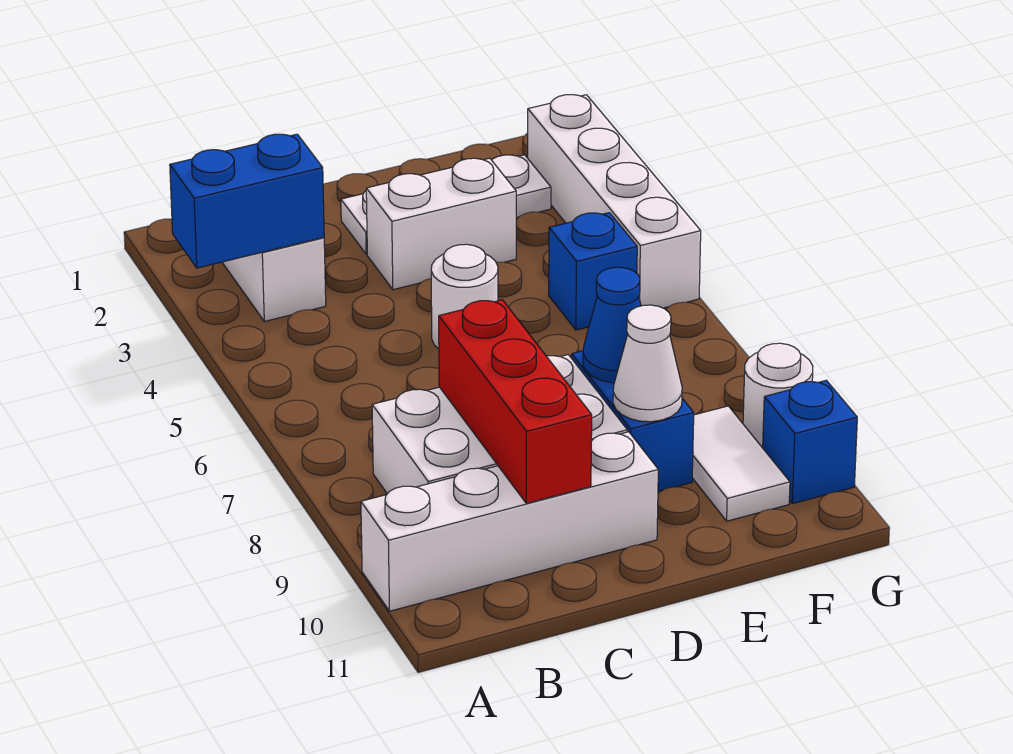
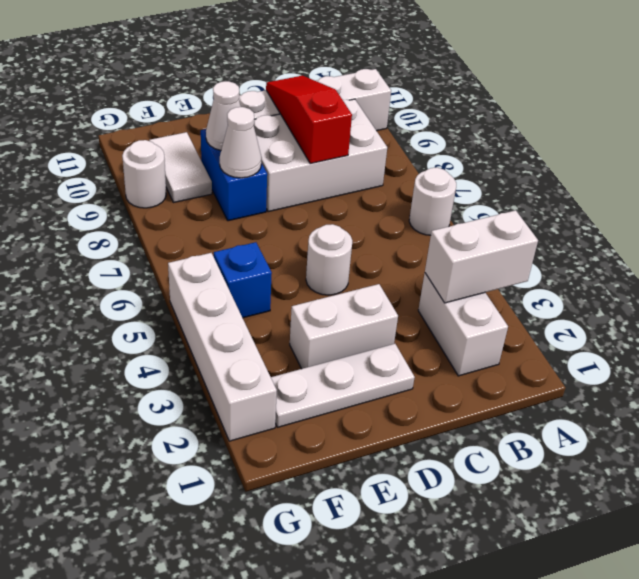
blue 1x2 brick [170,134,324,268] -> white 1x2 brick [425,210,538,303]
none -> white 1x1 round brick [409,168,456,235]
red 1x3 brick [439,300,592,503] -> red 1x3 slope [266,76,352,164]
blue 1x1 cone [583,267,641,383] -> white 1x1 cone [220,107,262,178]
blue 1x1 brick [763,380,857,504] -> none

